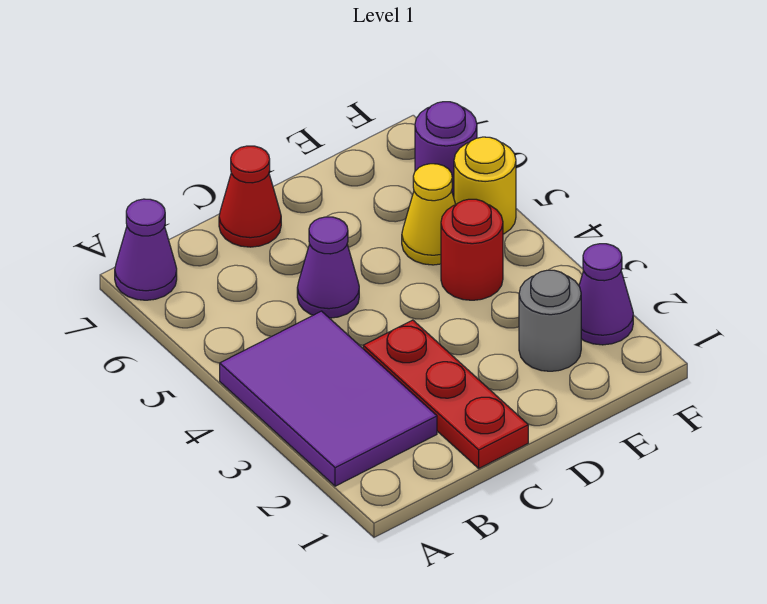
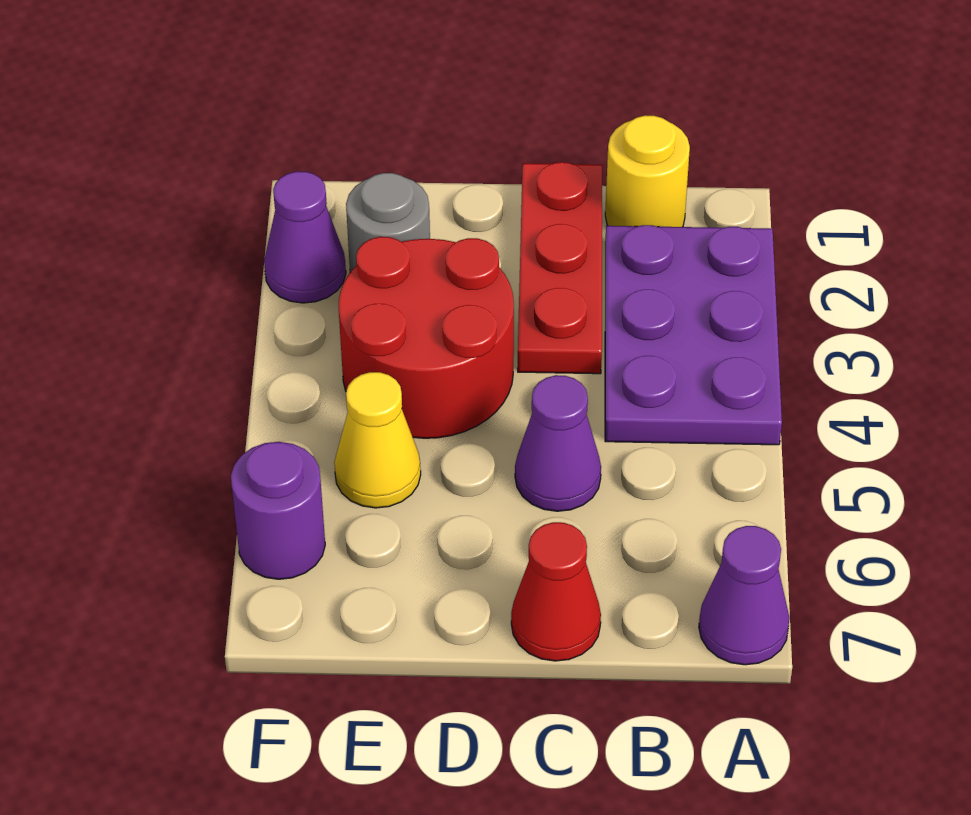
purple 2x3 tile [220,311,437,486] -> purple 2x3 plate [605,225,782,445]
red 1x1 round brick [441,199,503,300] -> red 2x2 round brick [339,237,514,438]
yellow 1x1 round brick [454,137,516,234] -> yellow 1x1 round brick moved to [605,115,690,227]

